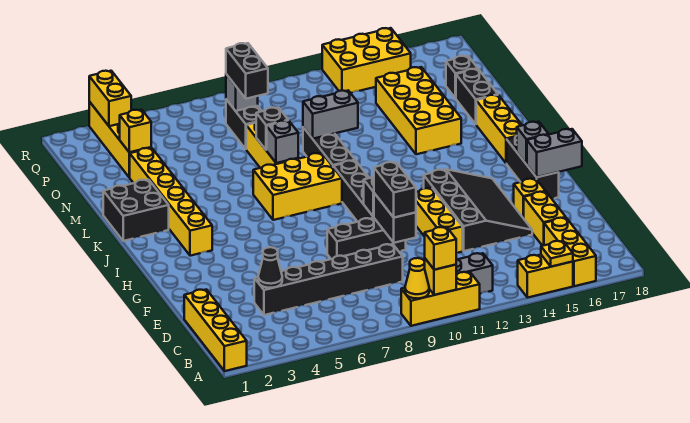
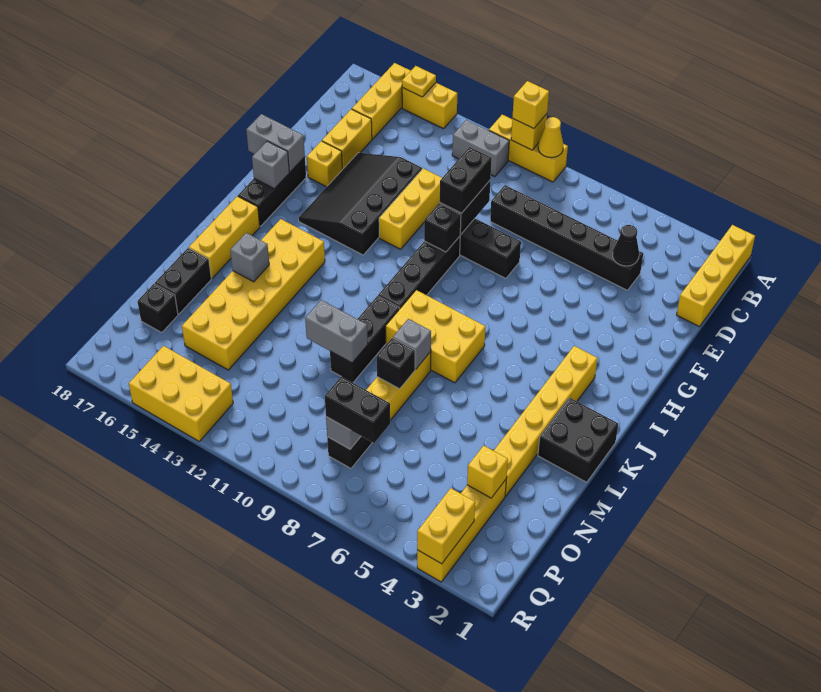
yellow 2x4 brick [376,67,461,154] -> yellow 2x6 brick [182,219,325,370]
none -> grey 1x1 brick [230,233,269,282]
black 1x2 brick [226,43,268,99] -> black 1x2 brick turned to [325,377,390,443]

